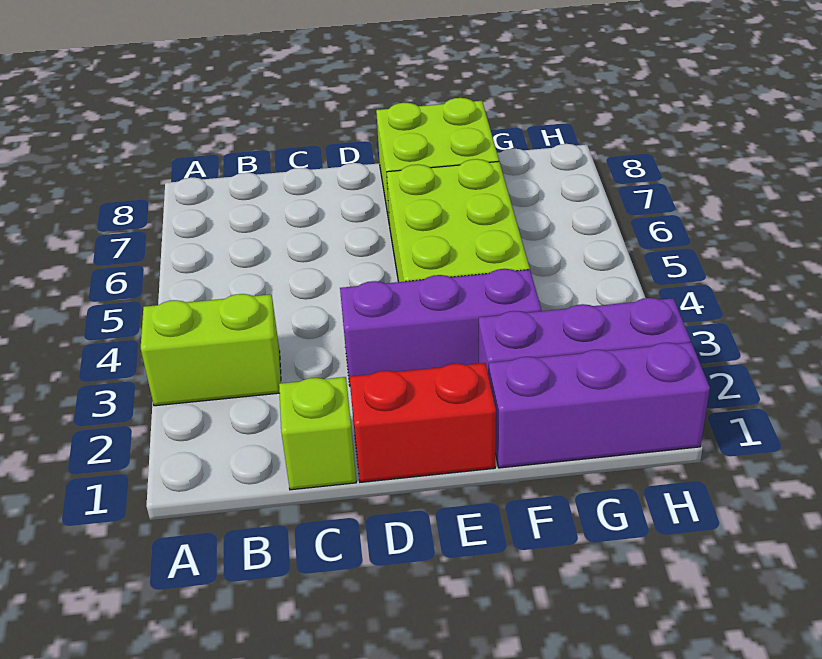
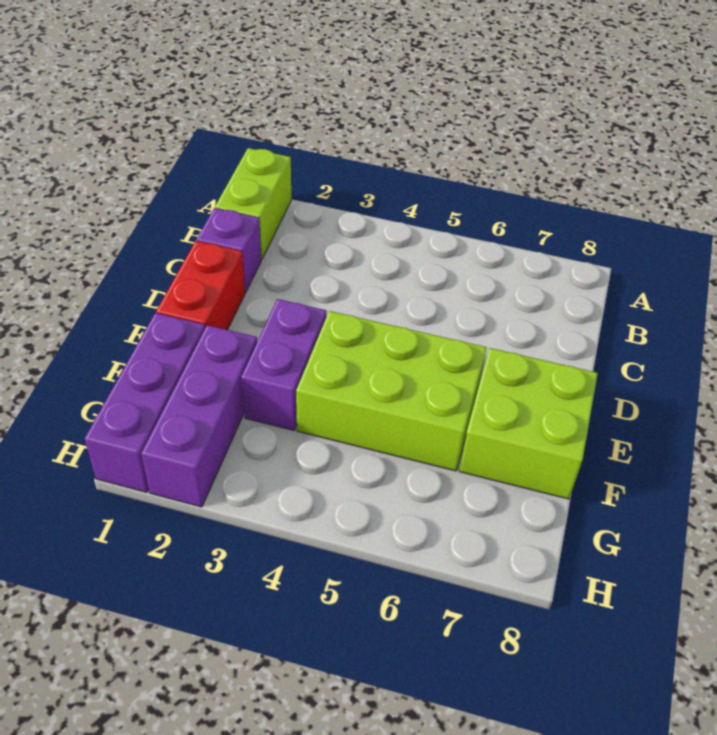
lime 1x2 brick [141,294,281,406] -> lime 1x2 brick moved to [215,148,291,259]
lime 1x1 brick [279,377,356,490] -> purple 1x1 brick [197,208,261,292]
purple 1x3 brick [340,269,541,385] -> purple 1x2 brick [241,299,326,430]

